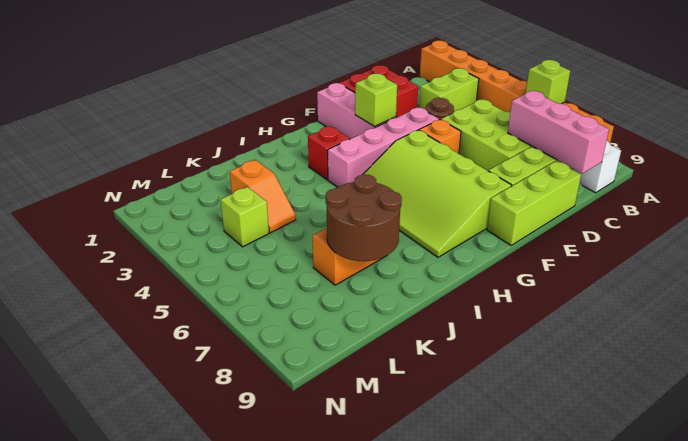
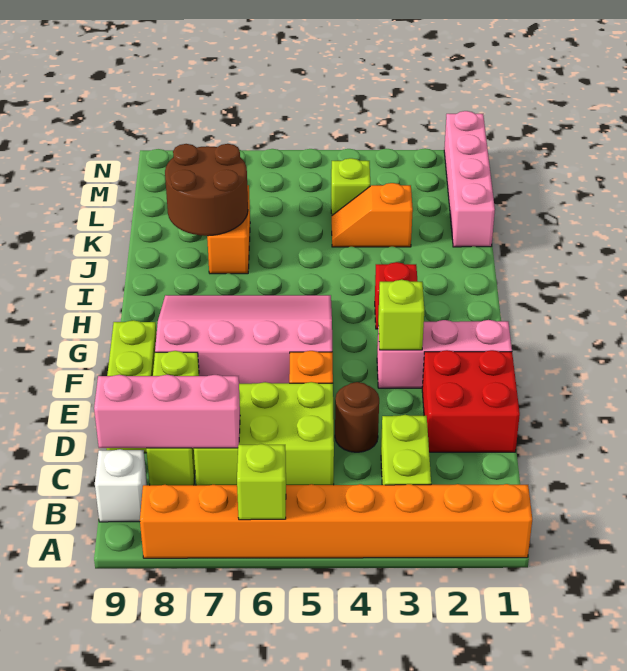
pink 1x4 brick [328,108,439,187] -> pink 1x4 brick moved to [444,111,495,247]
lime 3x4 slope [364,130,511,257] -> pink 3x4 slope [155,295,332,384]

